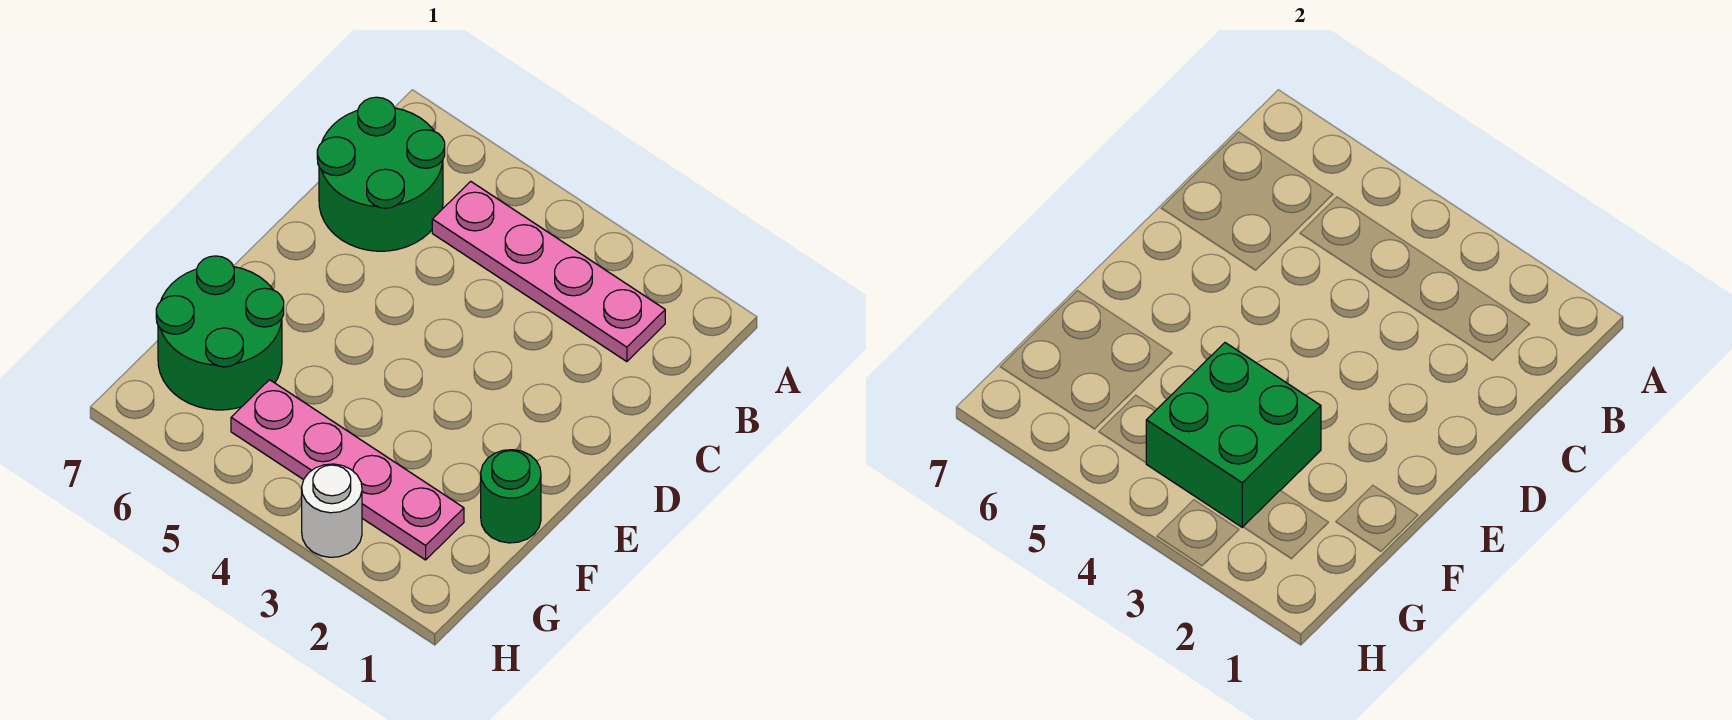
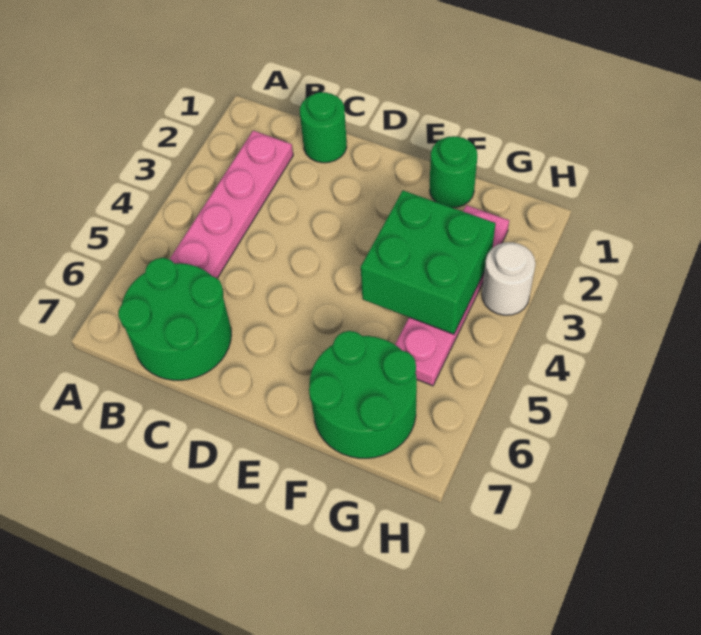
none -> green 1x1 round brick [300,92,347,163]

